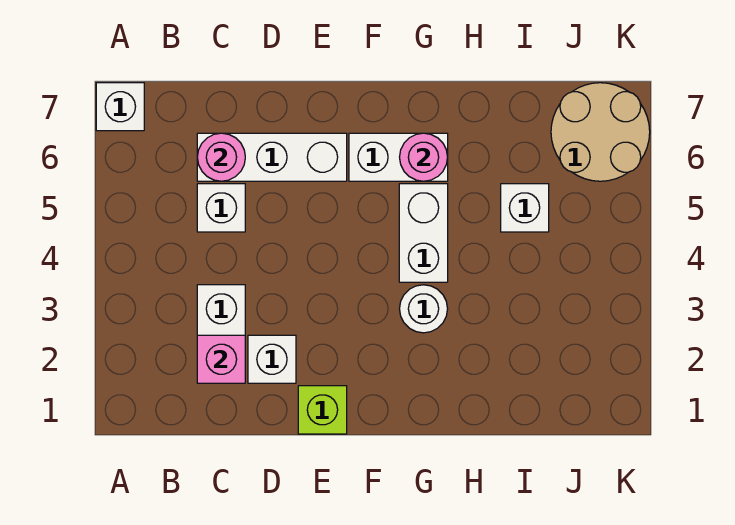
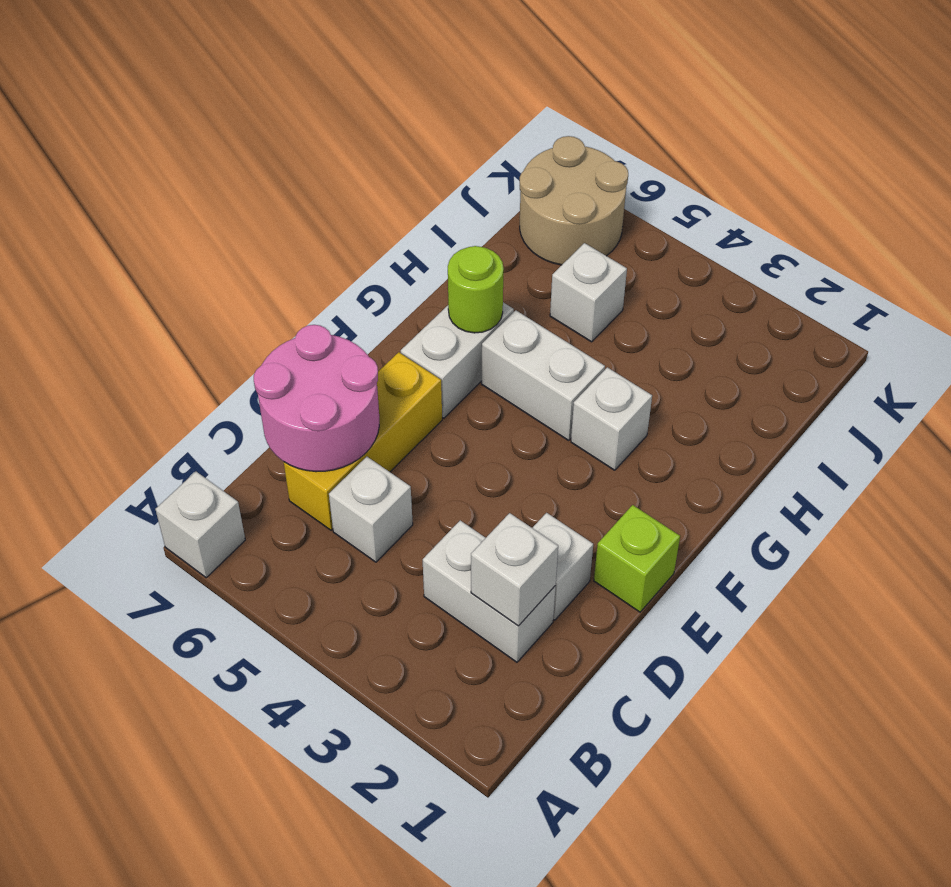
pink 1x1 brick [197,335,245,383] -> white 1x1 brick [471,513,558,626]
white 1x3 brick [197,133,347,181] -> yellow 1x3 brick [284,352,442,530]
pink 1x1 round brick [197,133,245,181] -> pink 2x2 round brick [254,325,379,472]
white 1x1 round brick [400,285,448,333] -> white 1x1 brick [571,367,652,470]
pink 1x1 round brick [400,133,448,181] -> lime 1x1 round brick [448,246,504,333]

